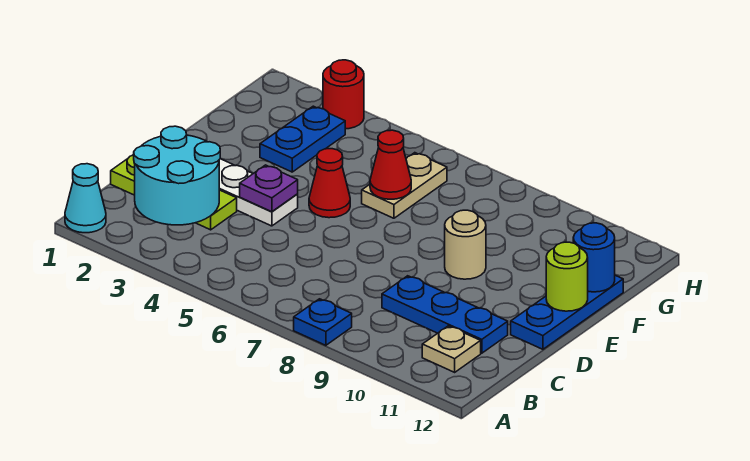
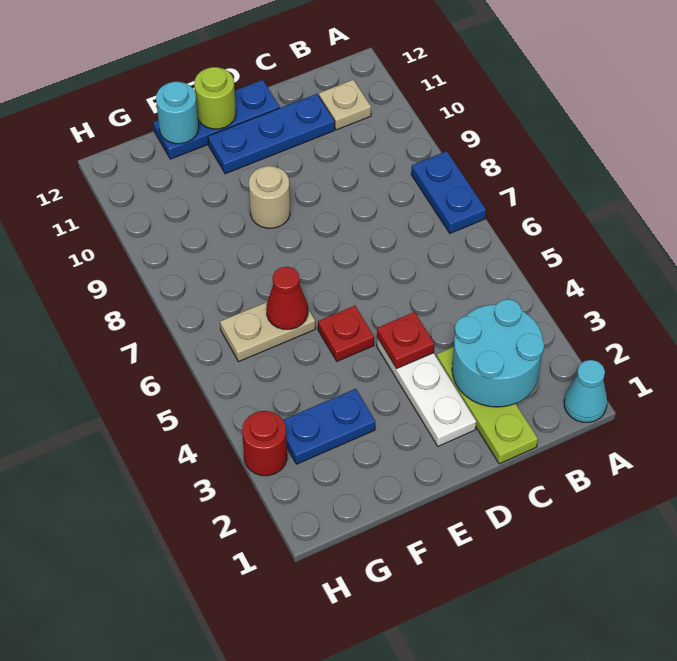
blue 1x1 plate [294,299,352,345] -> blue 1x2 plate [411,151,486,233]
blue 1x3 plate [382,276,508,353] -> blue 1x3 plate turned to [208,94,335,174]
purple 1x1 plate [240,165,298,212] -> red 1x1 plate [377,312,434,369]
red 1x1 cone [309,149,350,218] -> red 1x1 plate [318,306,374,361]
blue 1x1 round brick [573,223,615,292] -> cyan 1x1 round brick [156,82,199,144]

